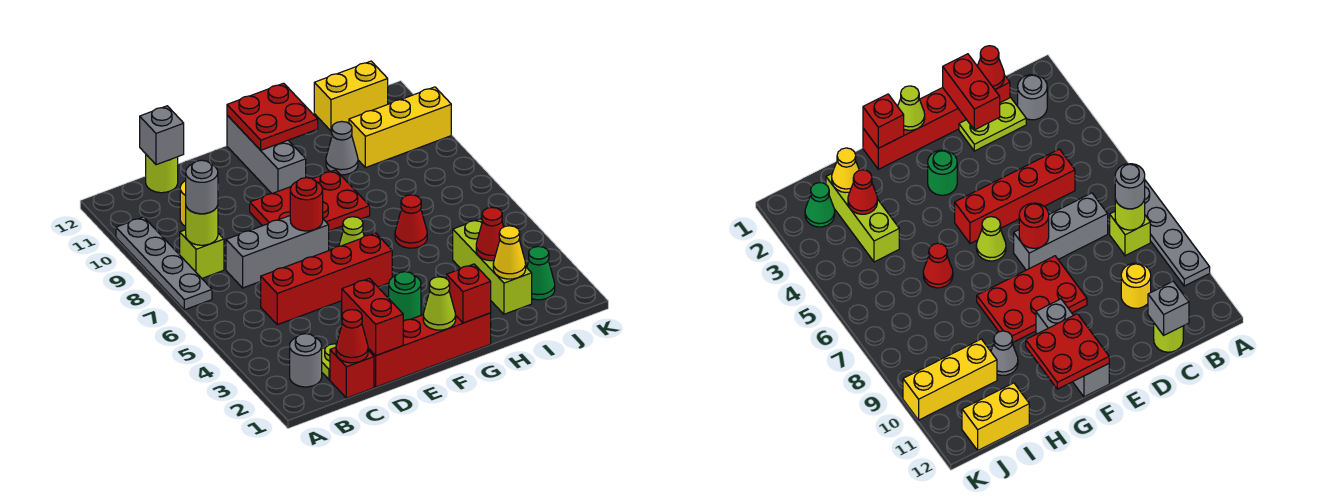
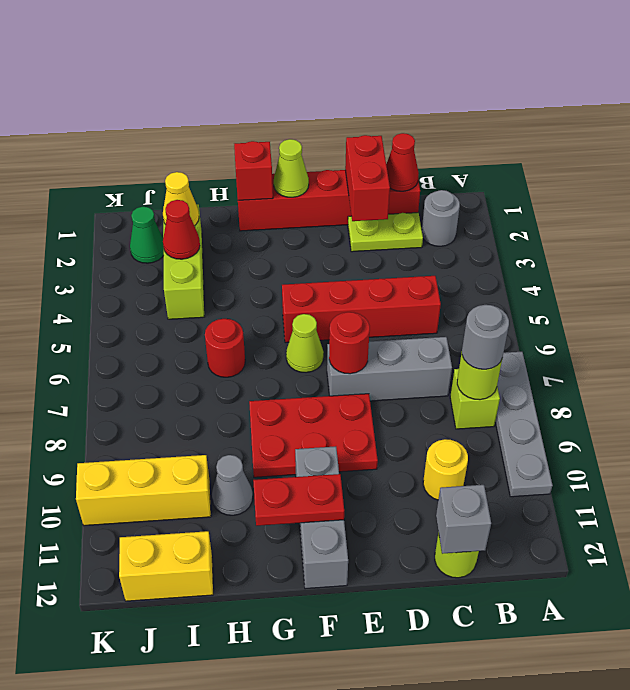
green 1x1 round brick [389,272,421,321] -> none
red 2x2 plate [227,83,318,150] -> red 1x2 plate [253,474,344,526]
red 1x1 cone [395,195,427,248] -> red 1x1 round brick [205,319,245,377]

